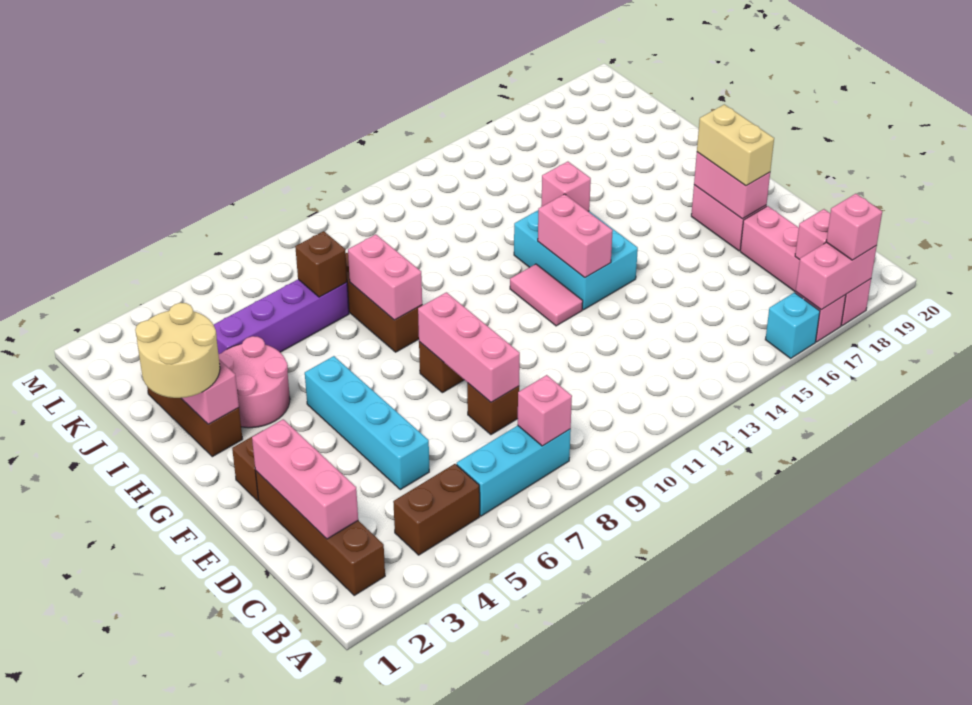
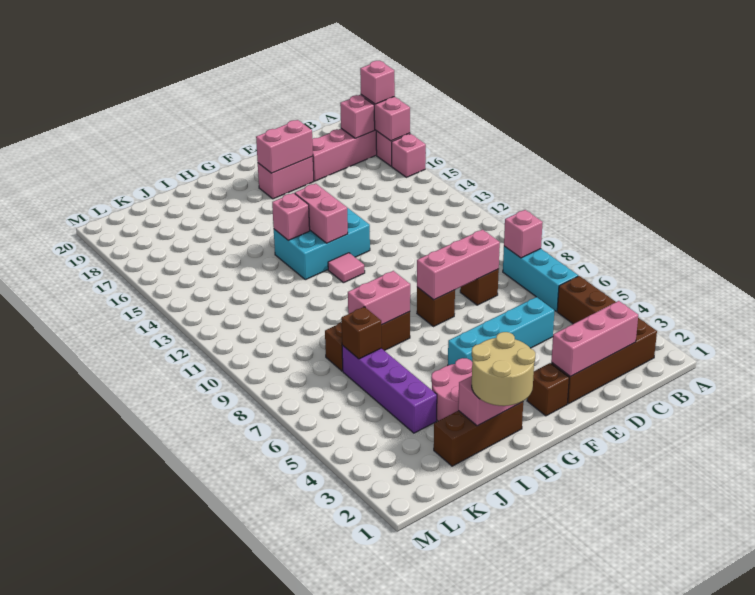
cyan 1x1 brick [765,292,820,358] -> pink 1x1 brick [392,134,426,177]
tan 1x2 brick [697,104,774,186] -> none
pink 1x2 tile [510,264,583,326] -> pink 1x1 tile [328,253,365,283]
pink 1x2 brick [538,194,613,278] -> pink 1x2 brick turned to [295,184,348,243]

